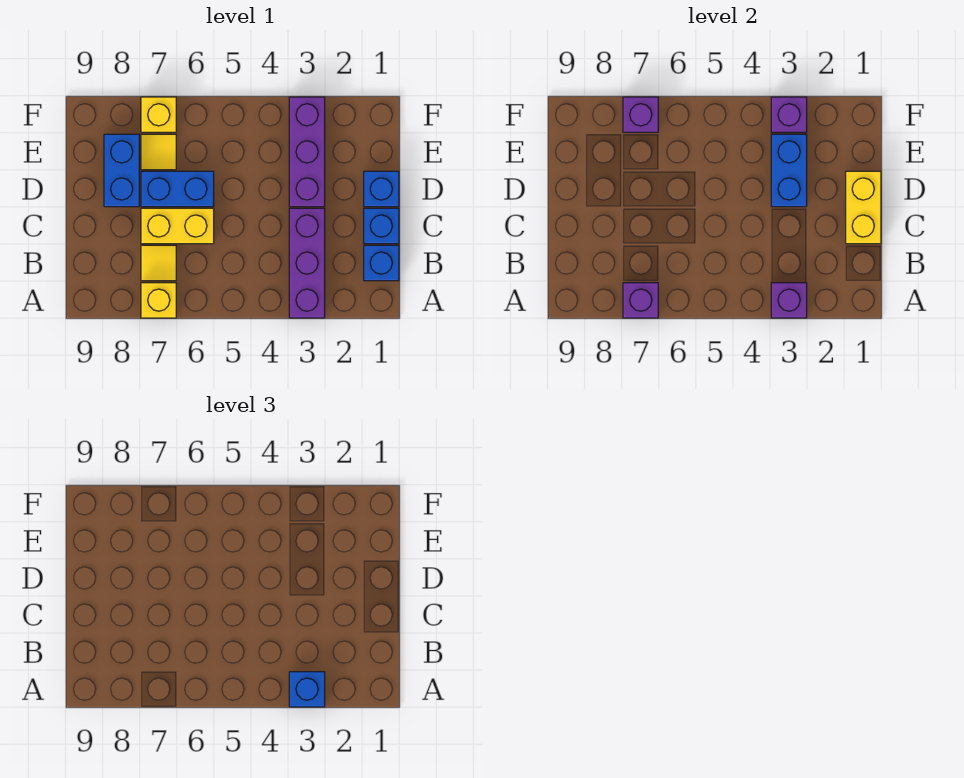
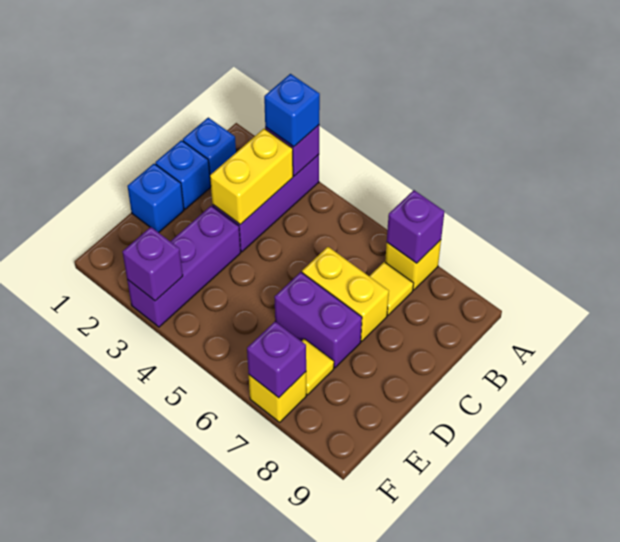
yellow 1x2 brick [846,171,881,244] -> yellow 1x2 brick moved to [210,129,293,225]
blue 1x2 brick [771,134,807,207] -> none
blue 1x2 brick [141,171,214,207] -> purple 1x2 brick [274,272,362,368]
blue 1x2 brick [104,134,139,207] -> none

